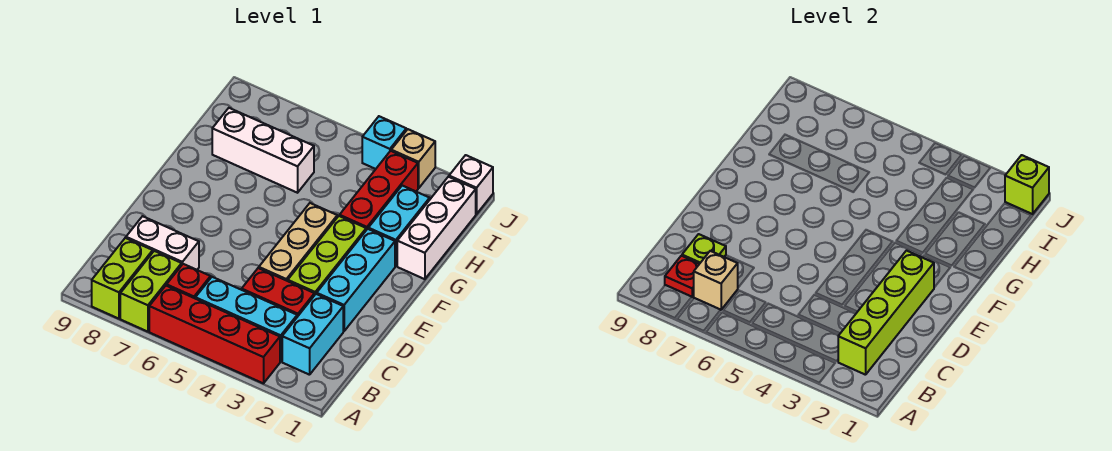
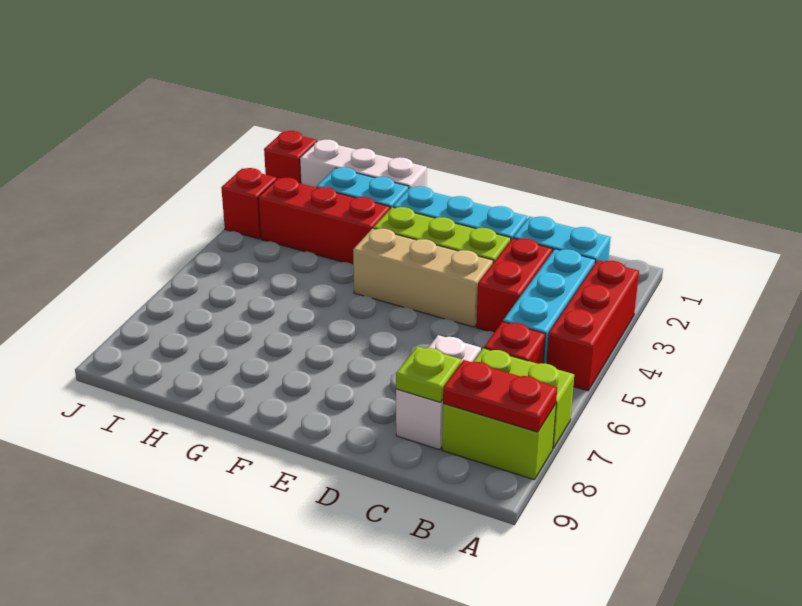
red 1x4 brick [149,286,280,383] -> red 1x3 brick [546,260,639,391]
lime 1x4 brick [838,251,934,375] -> none
tan 1x1 brick [694,251,738,310] -> none
red 1x1 plate [665,256,699,297] -> red 1x2 plate [443,360,557,432]
white 1x3 brick [212,108,314,193] -> none
white 1x1 brick [449,155,493,214] -> red 1x1 brick [264,131,317,183]
lime 1x1 brick [1005,155,1049,214] -> none
tan 1x1 brick [391,129,435,188] -> red 1x1 brick [221,168,277,239]
cyan 1x1 brick [362,116,406,169] -> none

